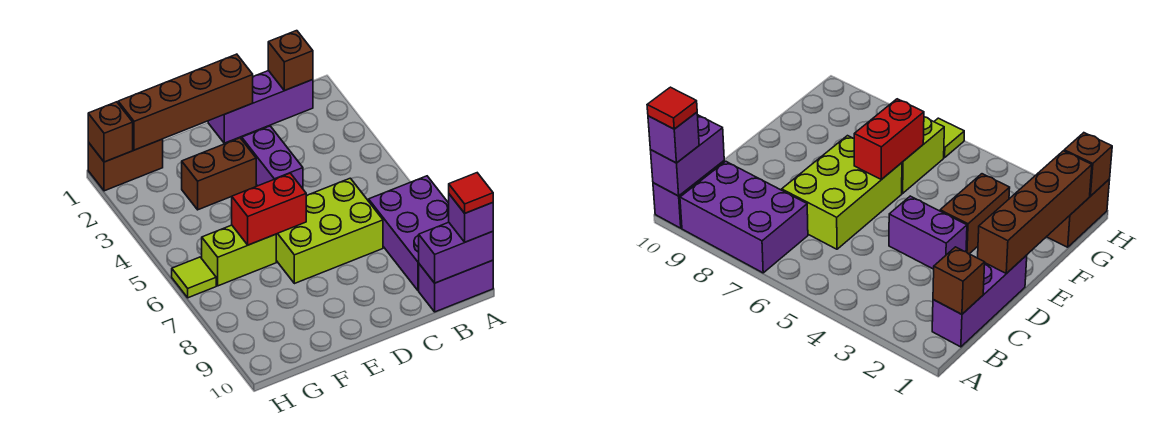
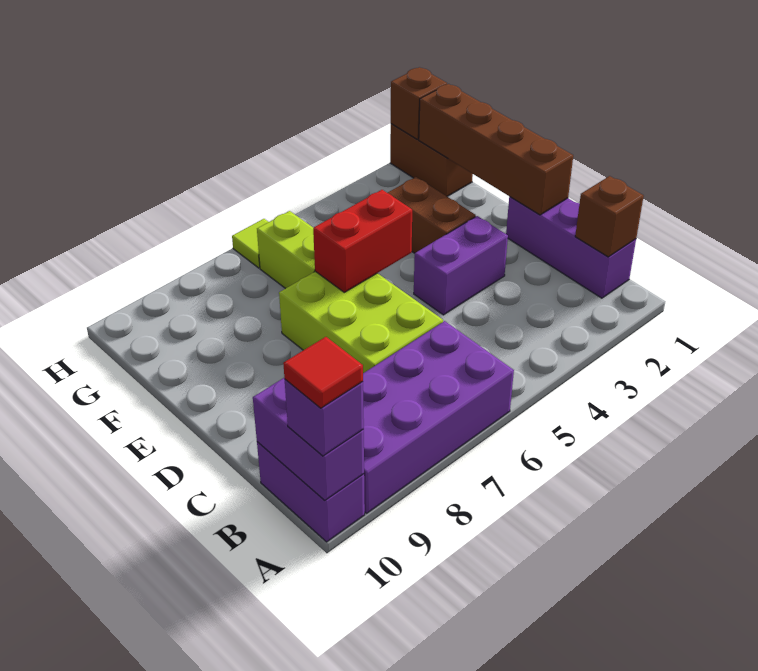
purple 2x3 brick [369,176,449,291] -> purple 2x4 brick [363,321,514,513]
red 1x2 brick [232,173,306,245] -> red 1x2 brick turned to [313,190,412,292]

